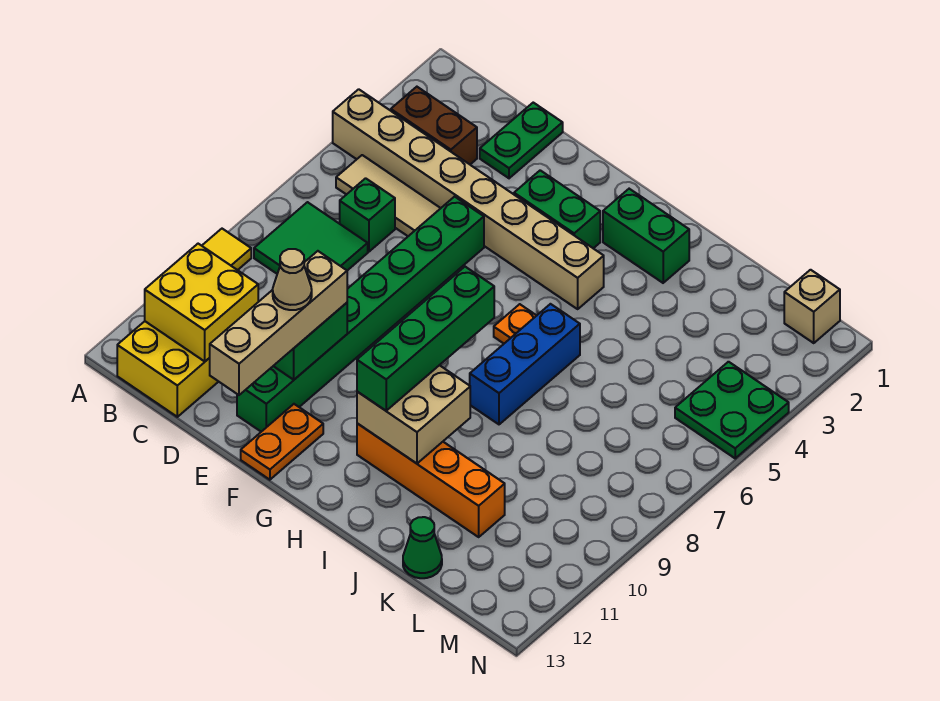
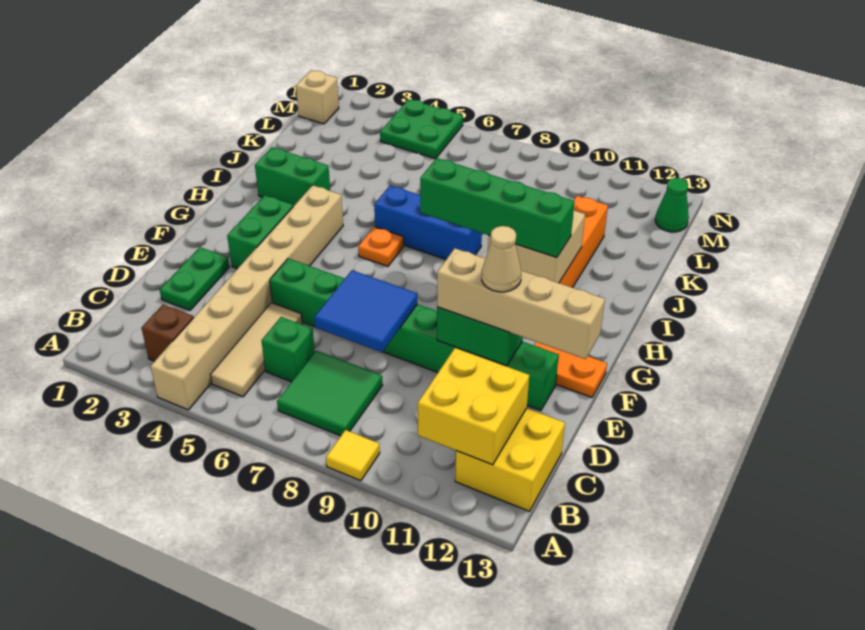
brown 1x2 brick [391,87,477,164] -> brown 1x1 brick [142,305,194,361]
green 1x2 plate [480,103,563,178] -> green 1x2 plate turned to [160,247,229,310]
none -> blue 2x2 tile [314,270,418,352]
green 1x2 brick [603,189,689,283] -> green 1x2 brick turned to [255,147,330,206]
green 1x1 cone [403,517,442,578] -> green 1x1 cone moved to [655,178,689,232]

